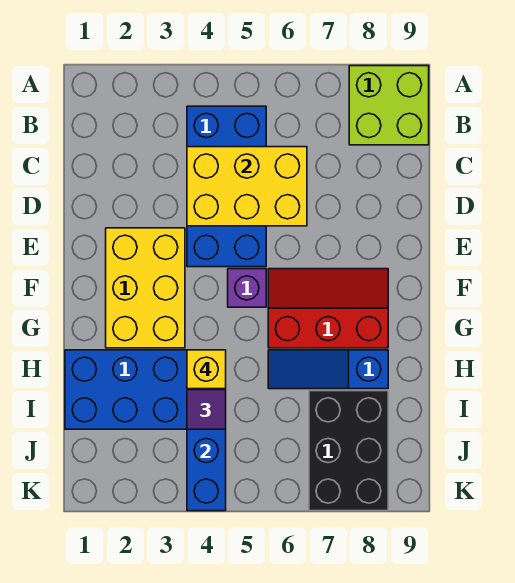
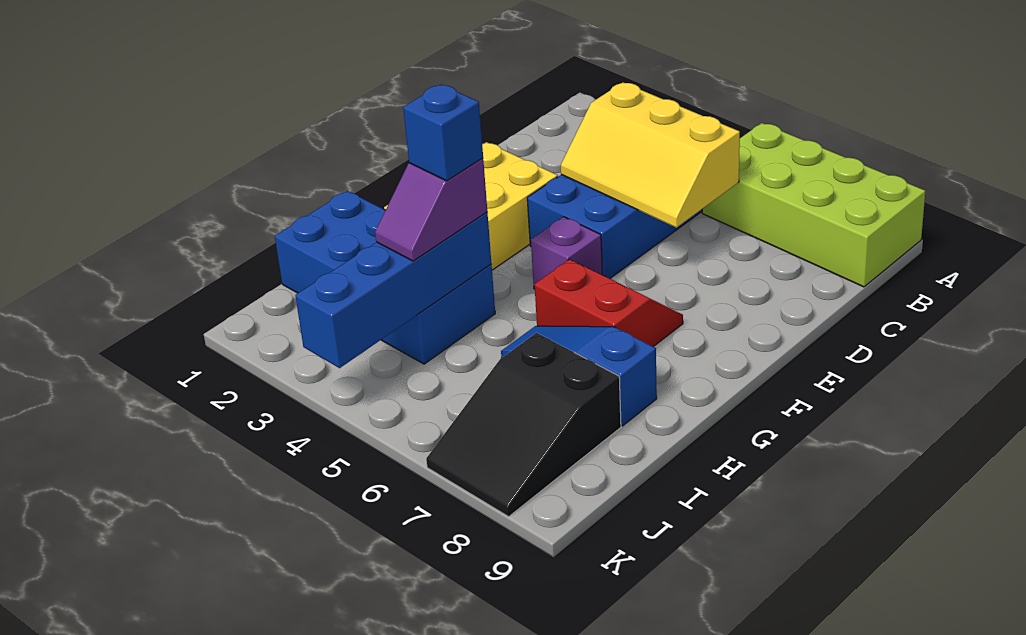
lime 2x2 brick [349,66,429,145] -> lime 2x4 brick [702,123,925,287]
yellow 2x3 brick [187,147,307,226] -> yellow 2x3 slope [560,82,740,227]
red 2x3 slope [268,269,388,348] -> red 2x2 slope [534,260,683,347]
yellow 1x1 brick [187,350,226,389] -> blue 1x1 brick [403,85,483,181]
black 2x3 brick [309,391,388,511] -> black 2x3 slope [426,333,621,516]

